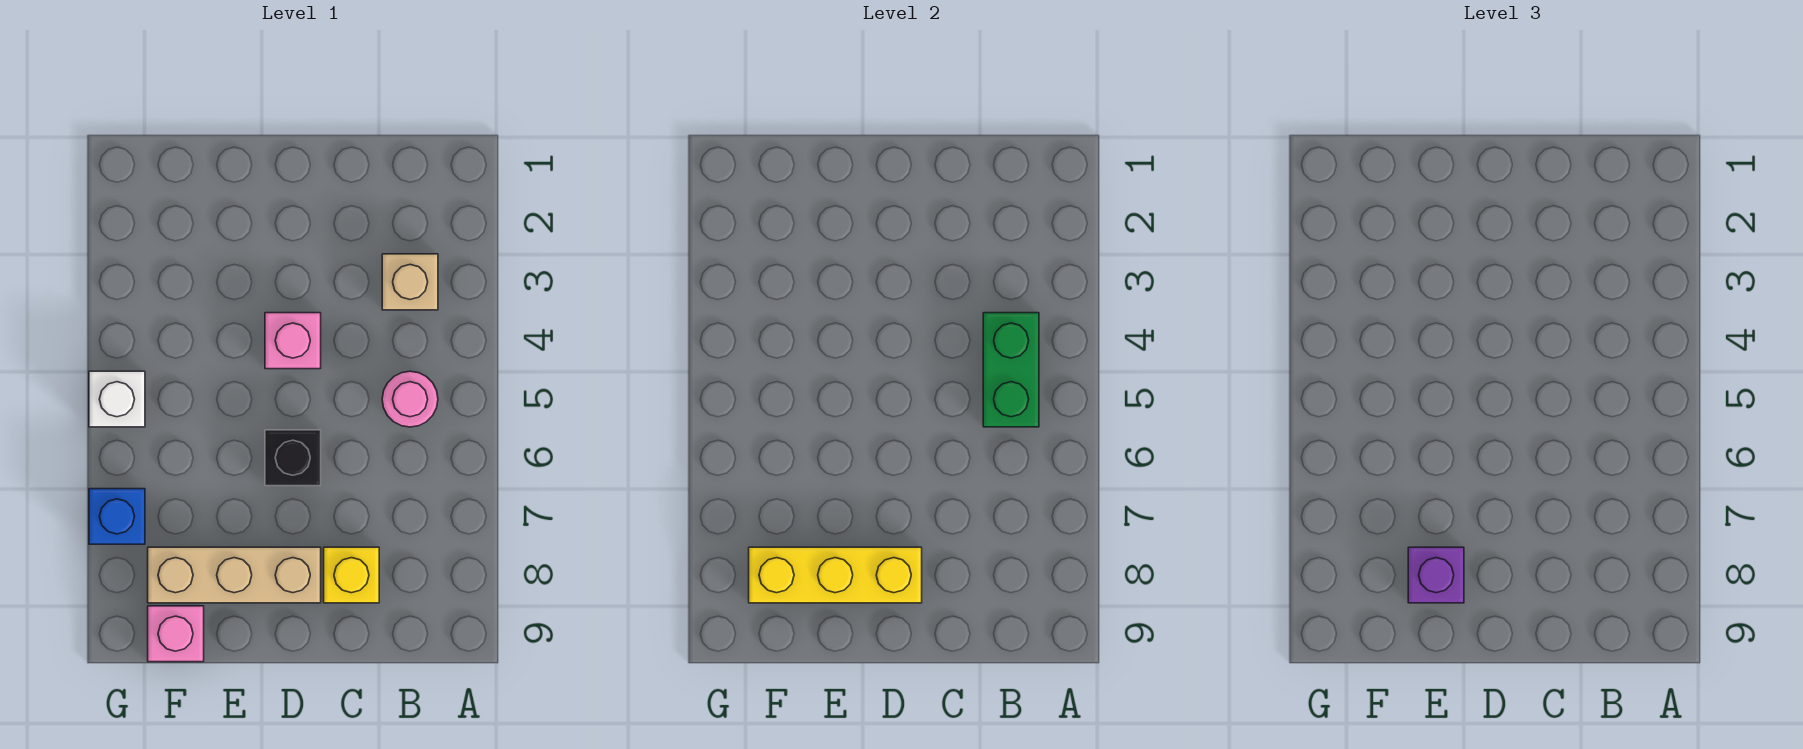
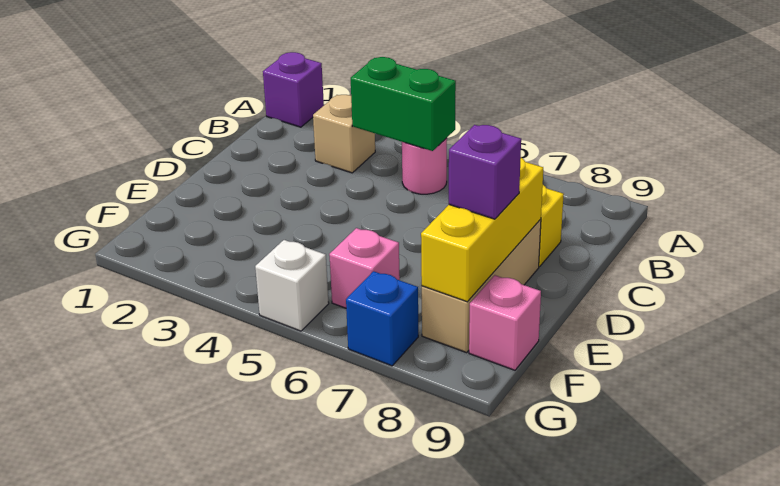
none -> purple 1x1 brick [263,52,324,127]
pink 1x1 brick [265,313,321,369] -> pink 1x1 brick moved to [329,228,400,308]
black 1x1 brick [265,430,321,486] -> none

